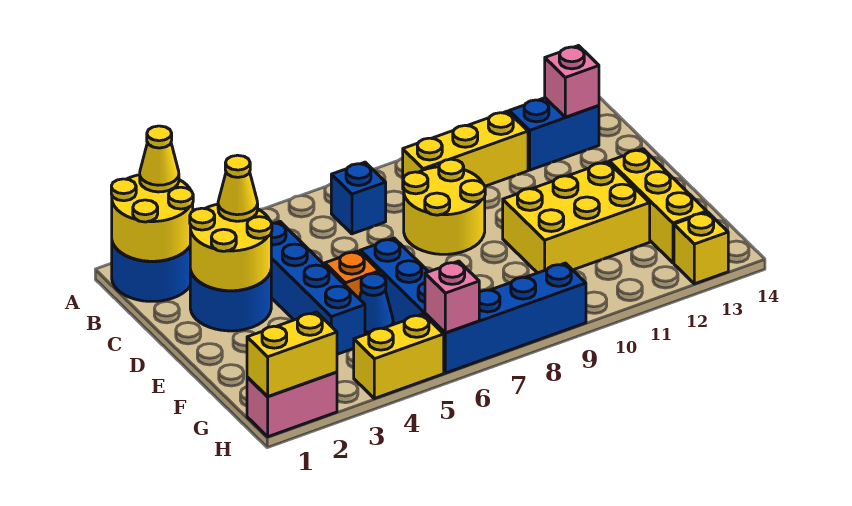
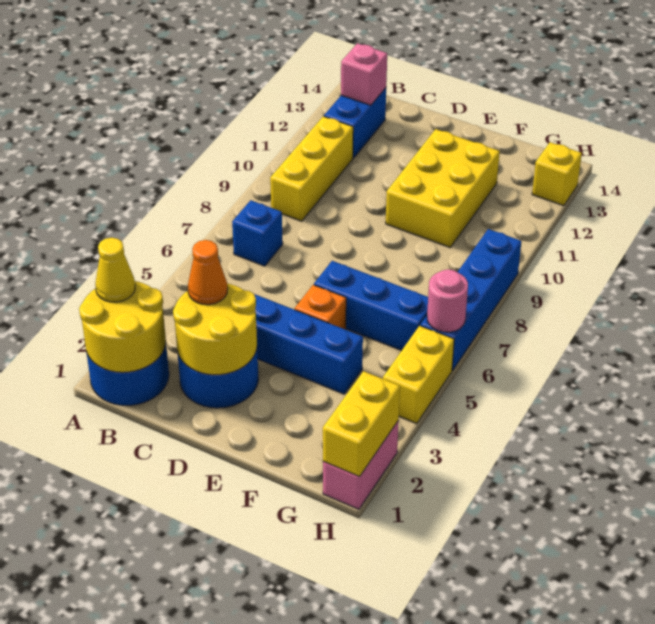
yellow 1x1 cone [218,155,258,221] -> orange 1x1 cone [188,240,228,305]
yellow 2x2 round brick [403,159,485,254] -> none
yellow 1x3 brick [609,149,707,263] -> none
blue 1x1 cone [359,273,393,335] -> none
pink 1x1 brick [425,261,479,333] -> pink 1x1 round brick [427,269,468,332]

